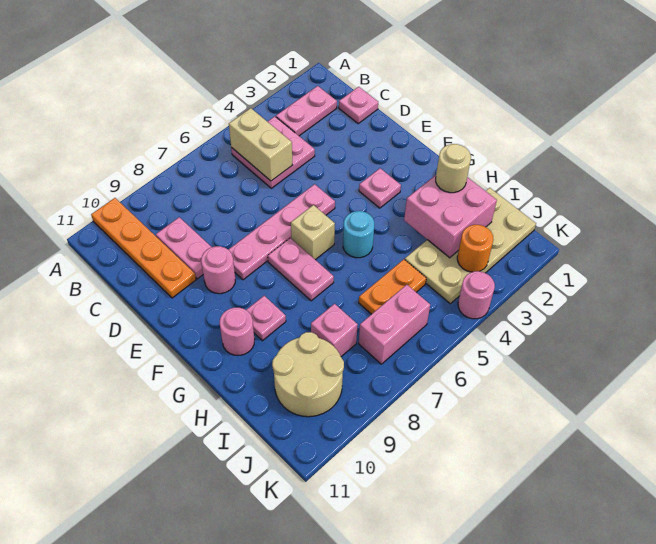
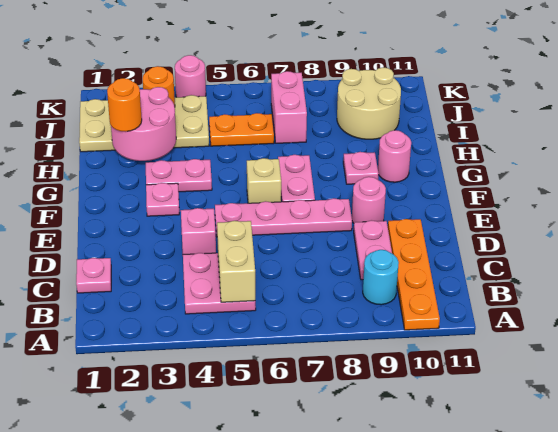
pink 1x2 plate [276,86,337,136] -> pink 1x2 plate moved to [146,159,212,192]
cyan 1x1 round brick [343,211,374,258] -> cyan 1x1 round brick moved to [363,250,399,305]
pink 2x2 brick [404,175,497,258] -> pink 2x2 round brick [111,87,176,161]
tan 1x1 round brick [436,144,471,193] -> orange 1x1 round brick [107,78,142,132]
pink 1x1 brick [311,304,358,357] -> pink 1x1 brick moved to [181,208,216,254]
pink 1x2 brick [359,285,430,364] -> pink 1x2 brick turned to [271,71,307,143]

